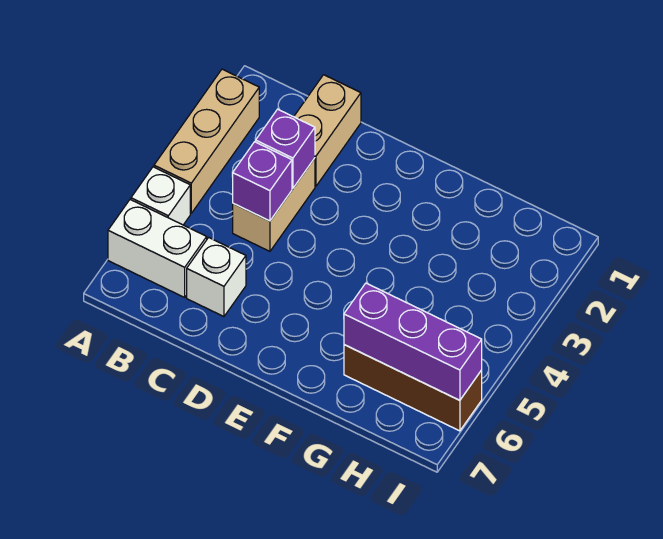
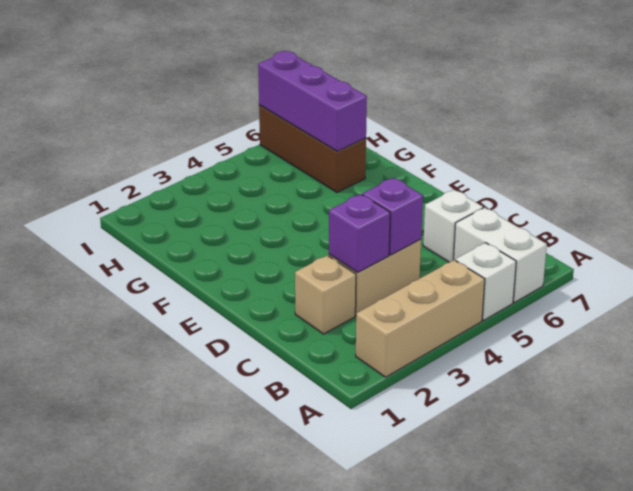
tan 1x2 brick [294,75,361,186] -> tan 1x1 brick [295,255,356,334]

